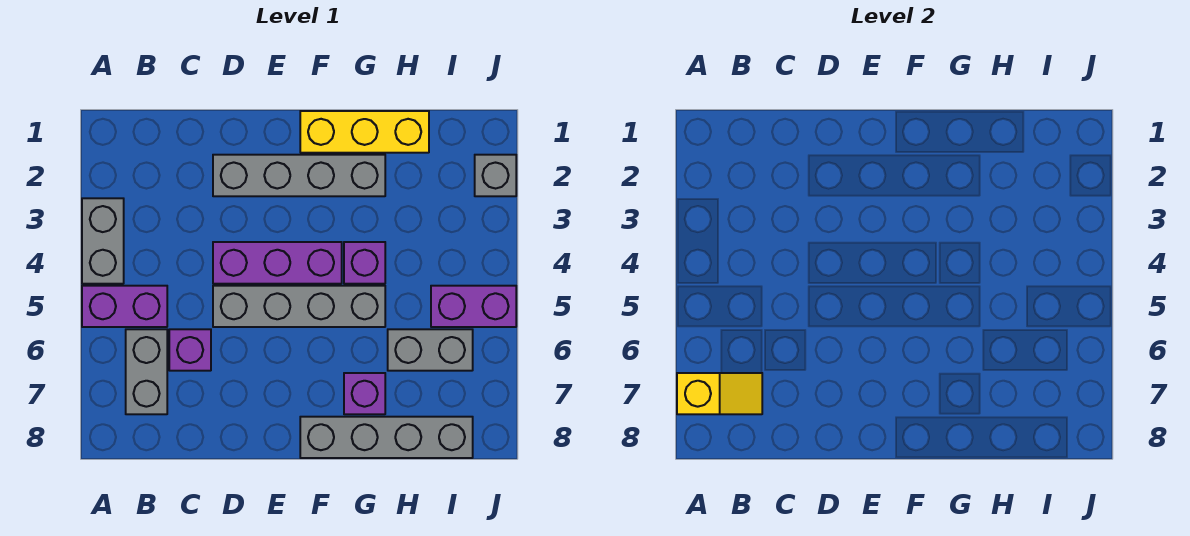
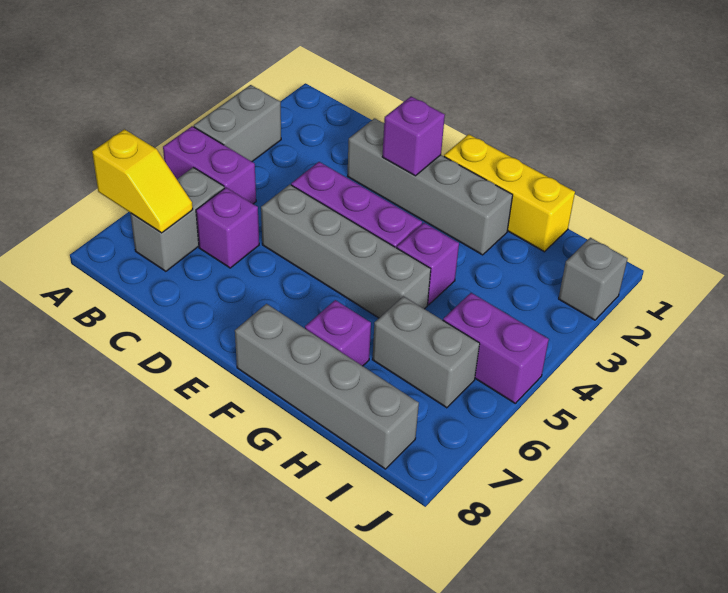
none -> purple 1x1 brick [382,97,445,176]

